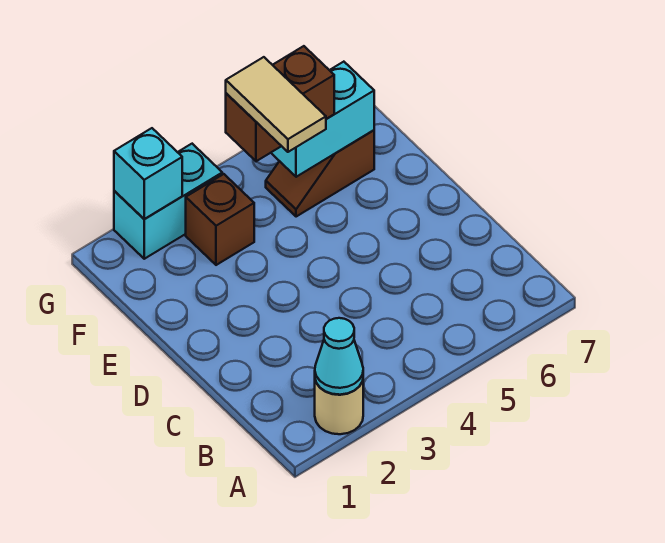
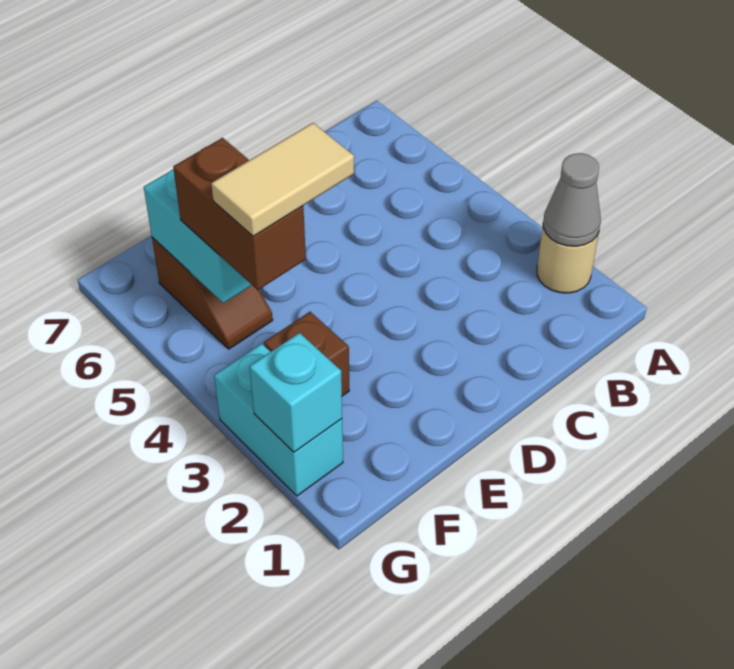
cyan 1x1 cone [315,318,363,395] -> grey 1x1 cone [543,153,601,246]

